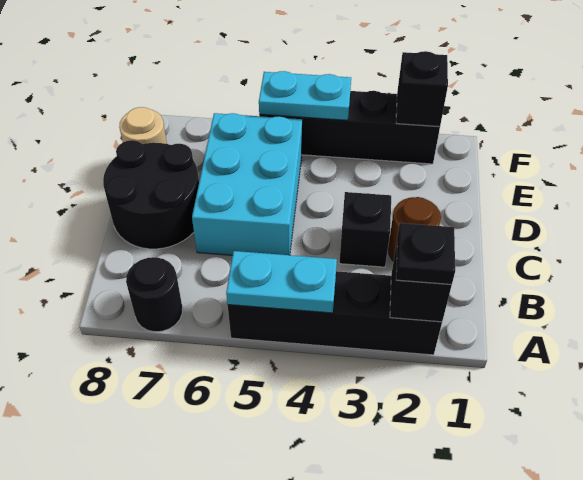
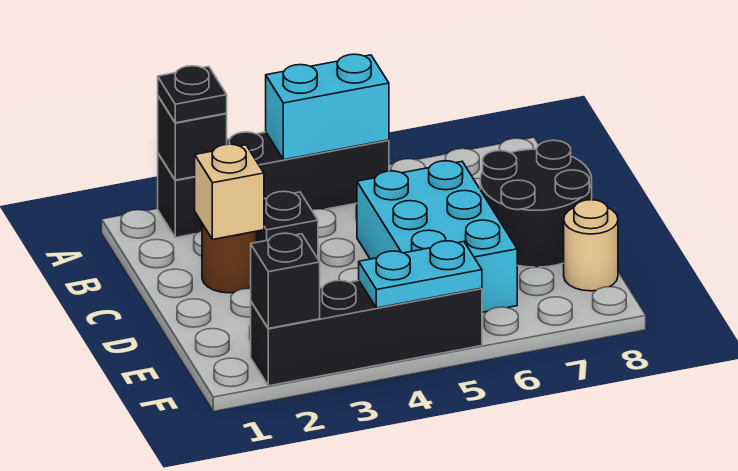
cyan 1x2 plate [226,251,337,313] -> cyan 1x2 brick [266,54,389,160]
black 1x1 round brick [126,257,182,332] -> none
none -> tan 1x1 brick [195,144,264,239]

